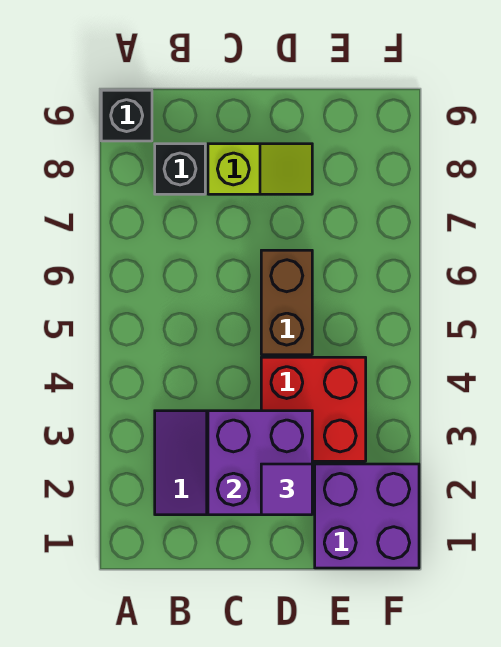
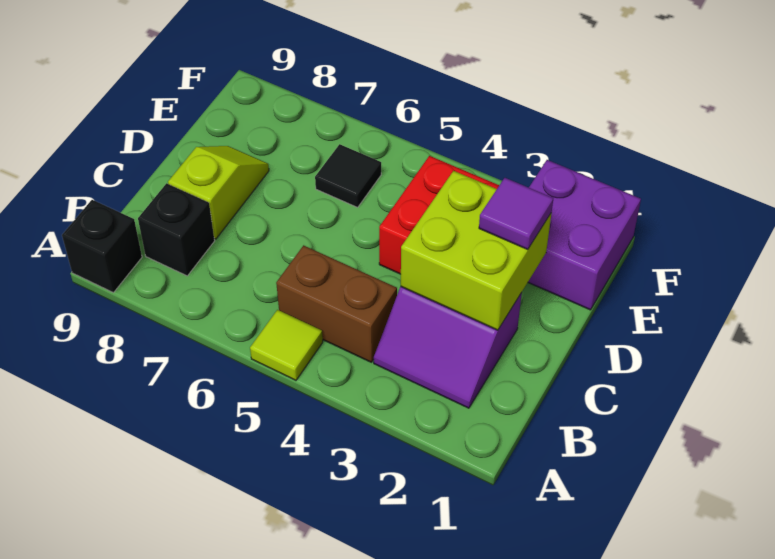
none -> lime 1x1 tile [250,310,323,380]
purple 2x2 brick [208,411,312,515] -> lime 2x2 brick [401,171,552,330]
brown 1x2 brick [261,250,312,355] -> brown 1x2 brick moved to [276,245,397,362]
none -> black 1x1 tile [315,144,381,207]

